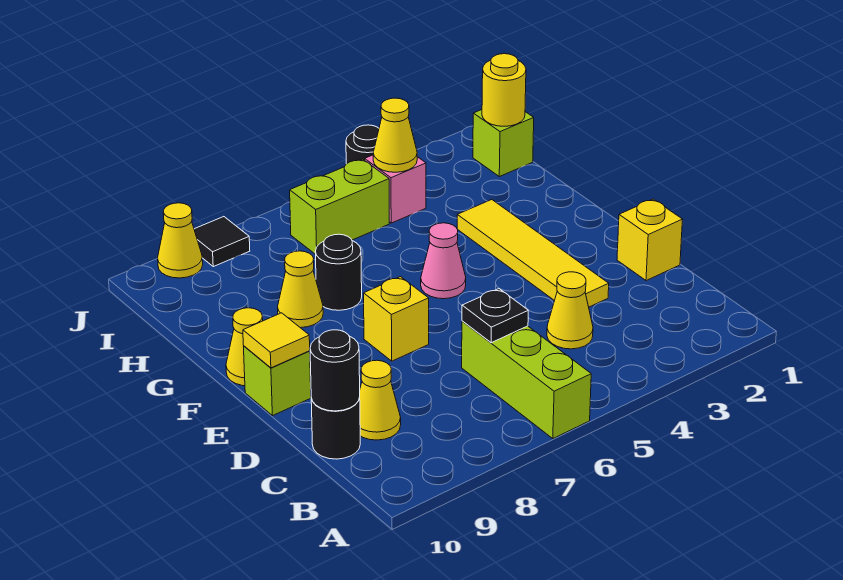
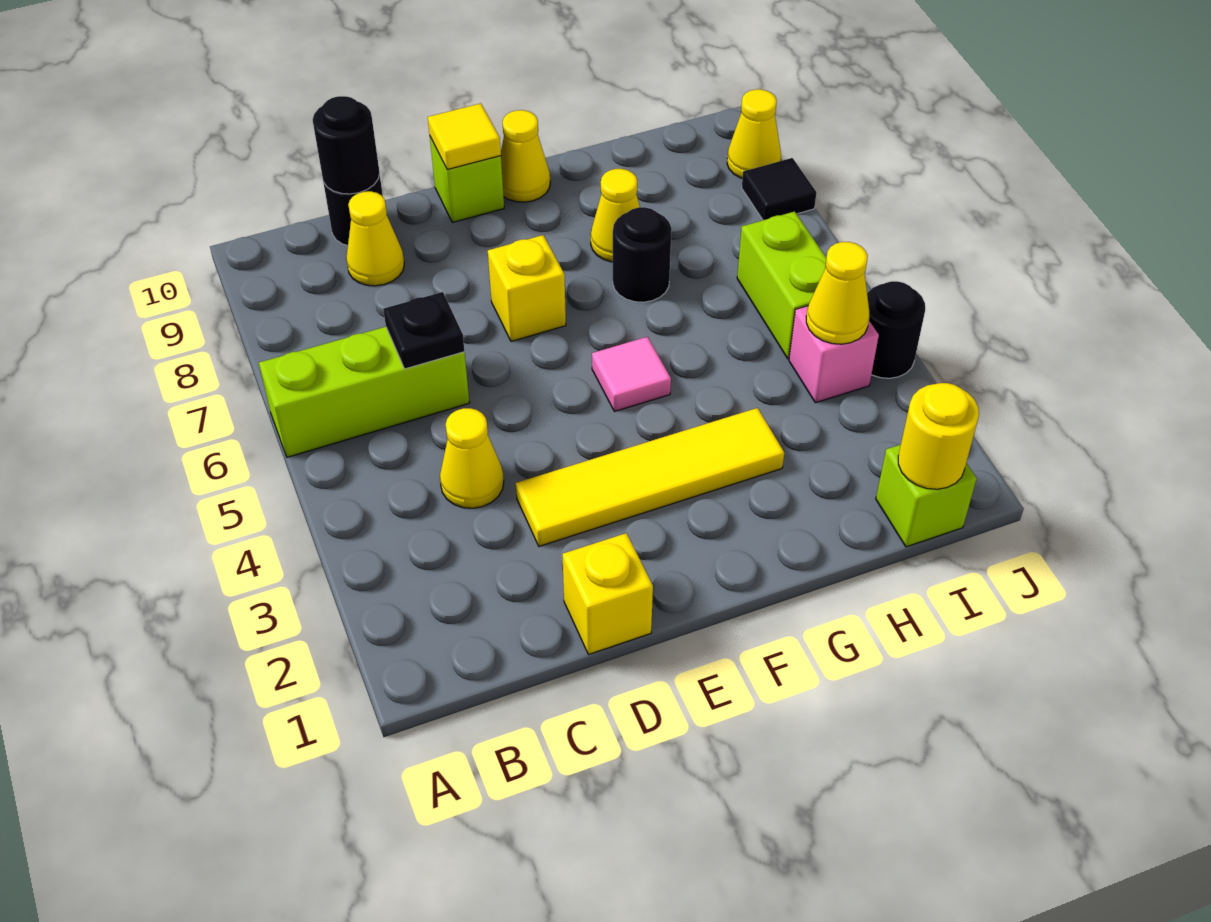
pink 1x1 cone [421,223,466,299] -> pink 1x1 tile [592,337,671,412]

